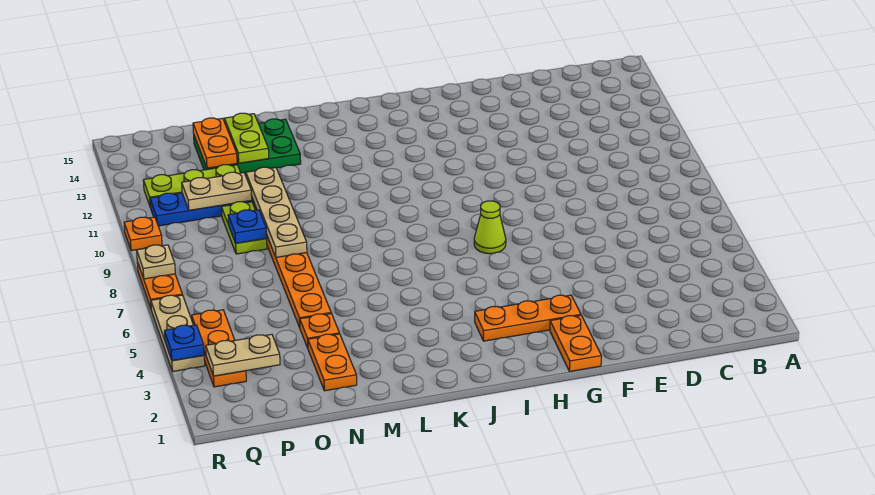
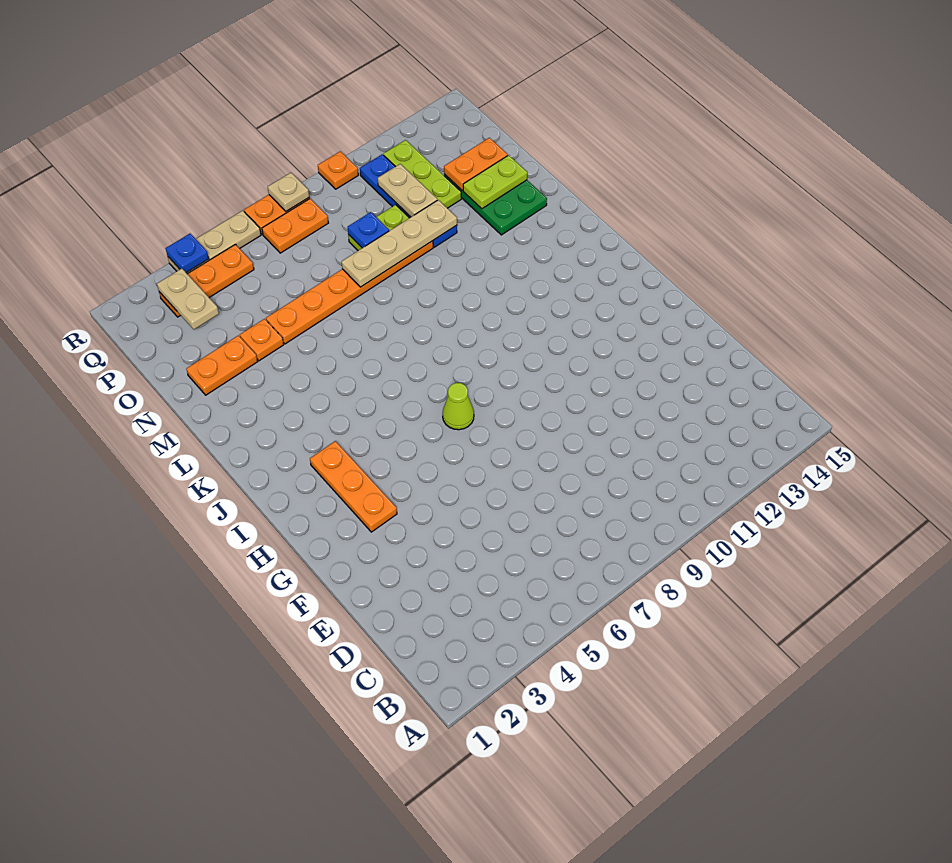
orange 1x2 plate [550,315,601,371] -> orange 1x2 plate moved to [262,199,328,253]

